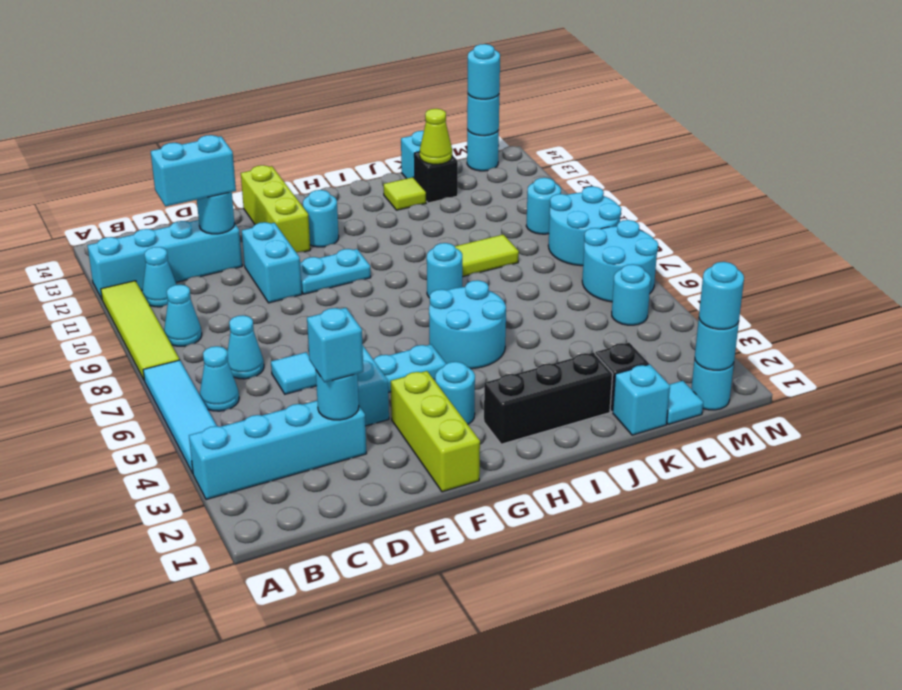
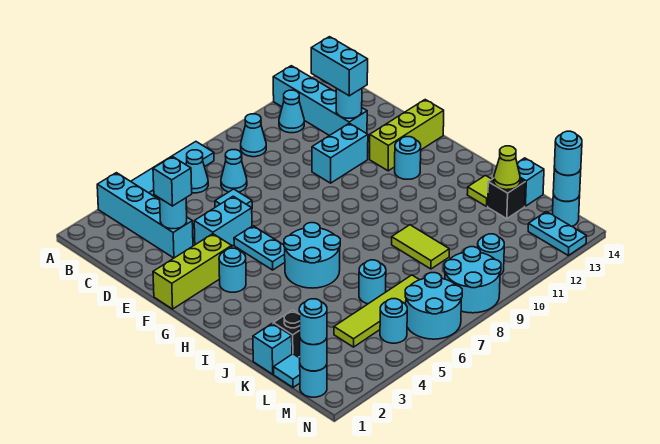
lime 1x4 tile [101,281,179,381] -> lime 1x4 tile moved to [334,275,419,347]
cyan 1x2 plate [300,249,371,294] -> cyan 1x2 plate moved to [528,212,586,255]
black 1x3 brick [484,352,613,444] -> none
cyan 1x1 round brick [427,243,462,298] -> cyan 1x1 round brick moved to [359,260,386,304]

